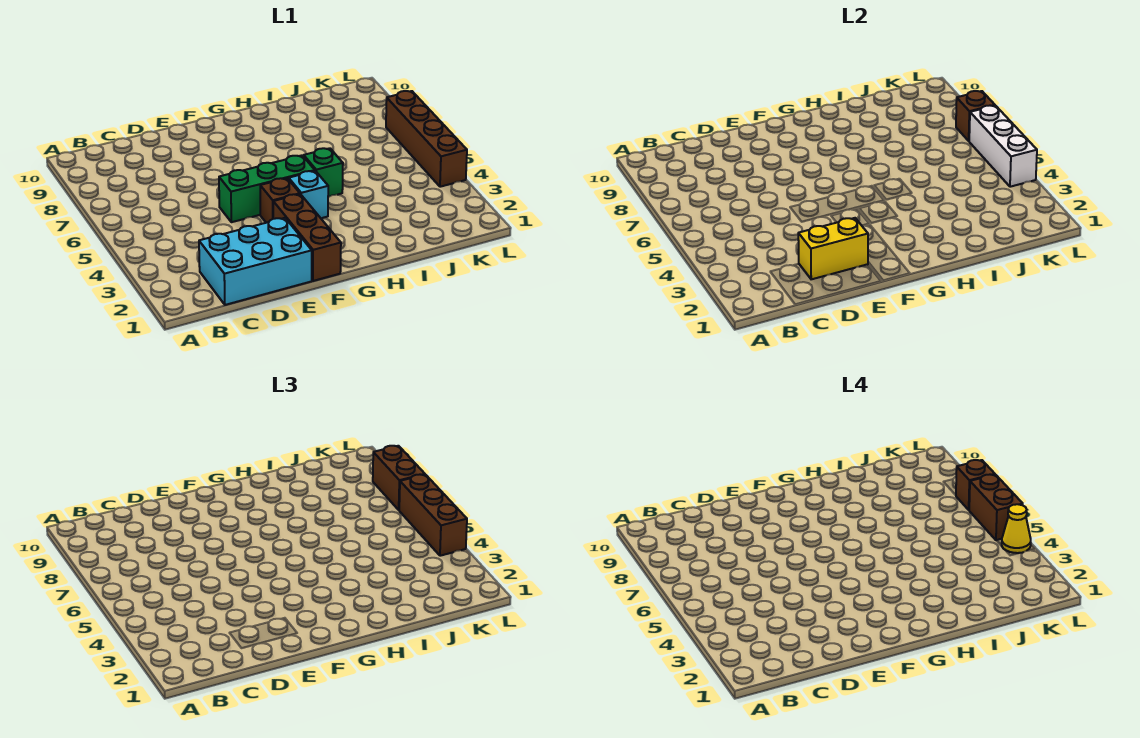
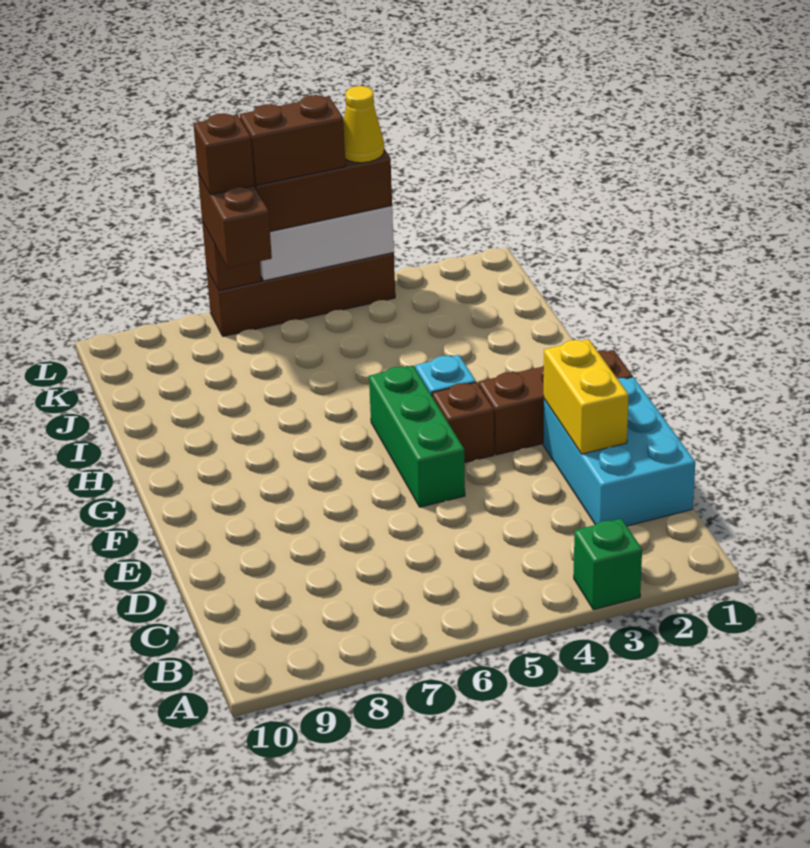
green 1x1 brick [304,148,343,197] -> green 1x1 brick moved to [574,518,642,610]
brown 1x2 brick [373,446,425,510] -> brown 1x2 brick turned to [198,174,272,268]

